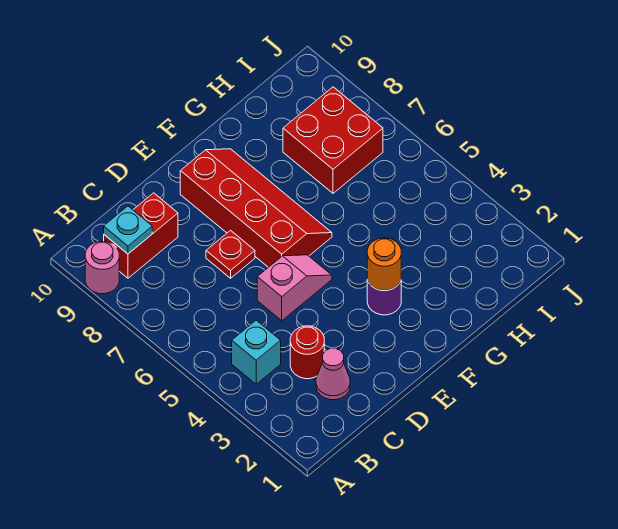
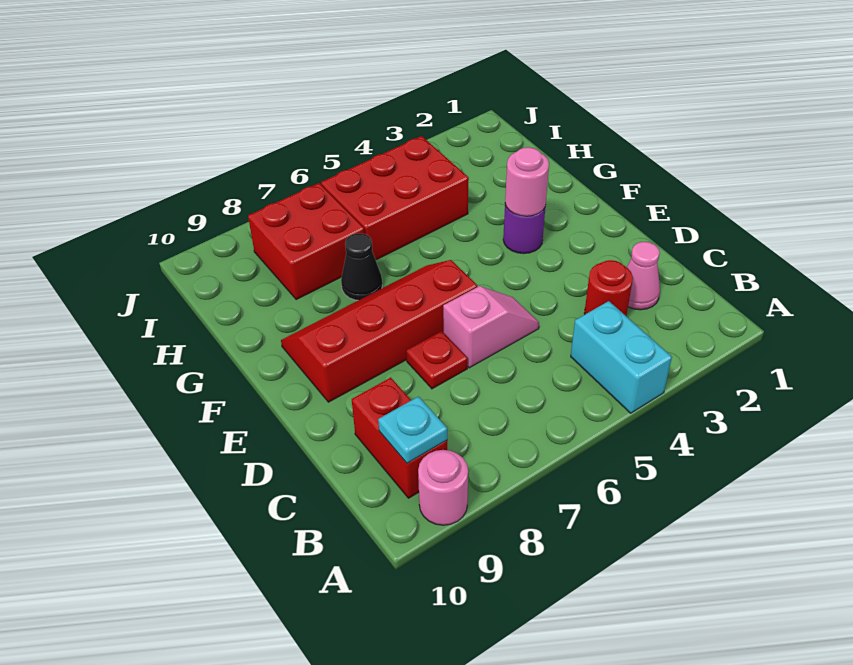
cyan 1x1 brick [232,320,281,384] -> cyan 1x2 brick [571,301,672,413]
pink 1x2 slope [257,255,332,321] -> pink 1x2 slope turned to [443,286,539,368]
orange 1x1 round brick [367,238,401,290] -> pink 1x1 round brick [505,147,549,216]
none -> black 1x1 cone [341,233,382,300]
none -> red 2x3 brick [321,136,469,260]

